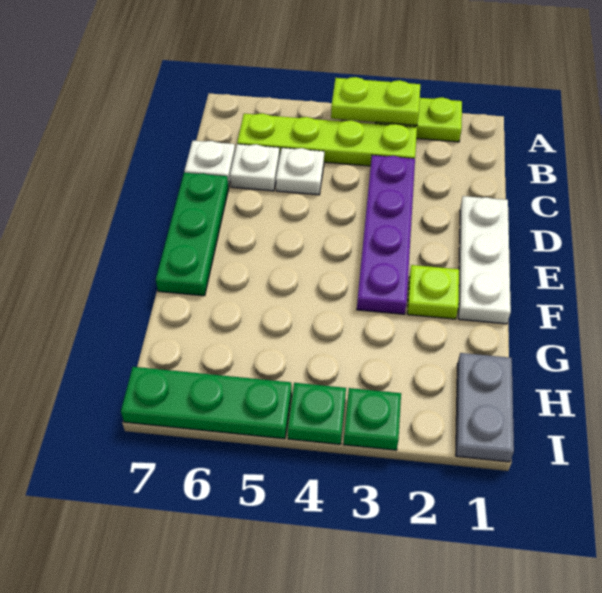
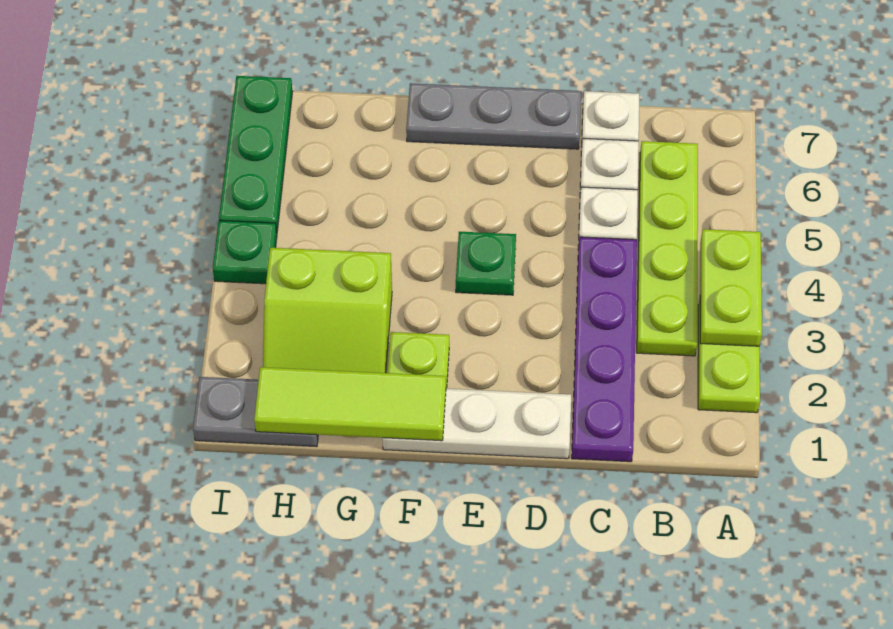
purple 1x4 plate [357,155,415,314] -> purple 1x4 plate turned to [572,237,637,462]
green 1x3 plate [156,173,229,296] -> grey 1x3 plate [406,83,581,149]
none -> lime 1x3 tile [254,367,446,441]
none -> lime 2x2 slope [263,248,392,373]
green 1x1 plate [343,388,401,450] -> green 1x1 plate moved to [456,232,516,295]

